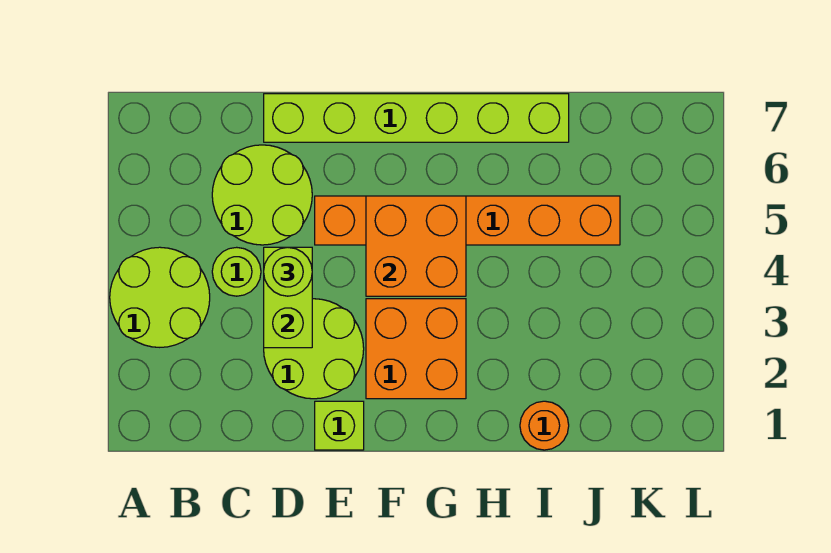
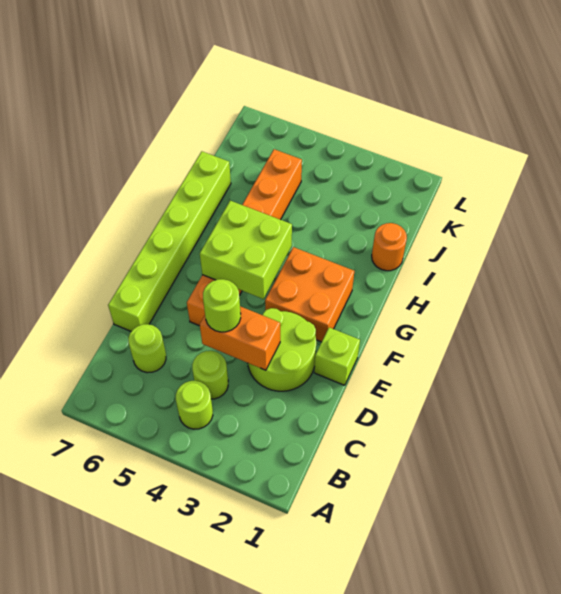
lime 2x2 round brick [110,247,210,347] -> lime 1x1 round brick [176,381,213,429]
lime 2x2 round brick [212,145,312,245] -> lime 1x1 round brick [128,324,166,373]
lime 1x2 brick [264,247,312,348] -> orange 1x2 brick [200,306,280,370]
orange 2x2 brick [366,196,466,296] -> lime 2x2 brick [200,200,292,299]

